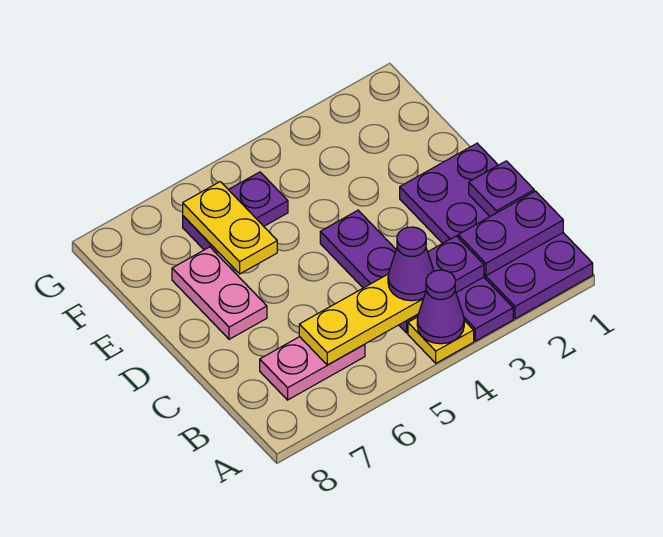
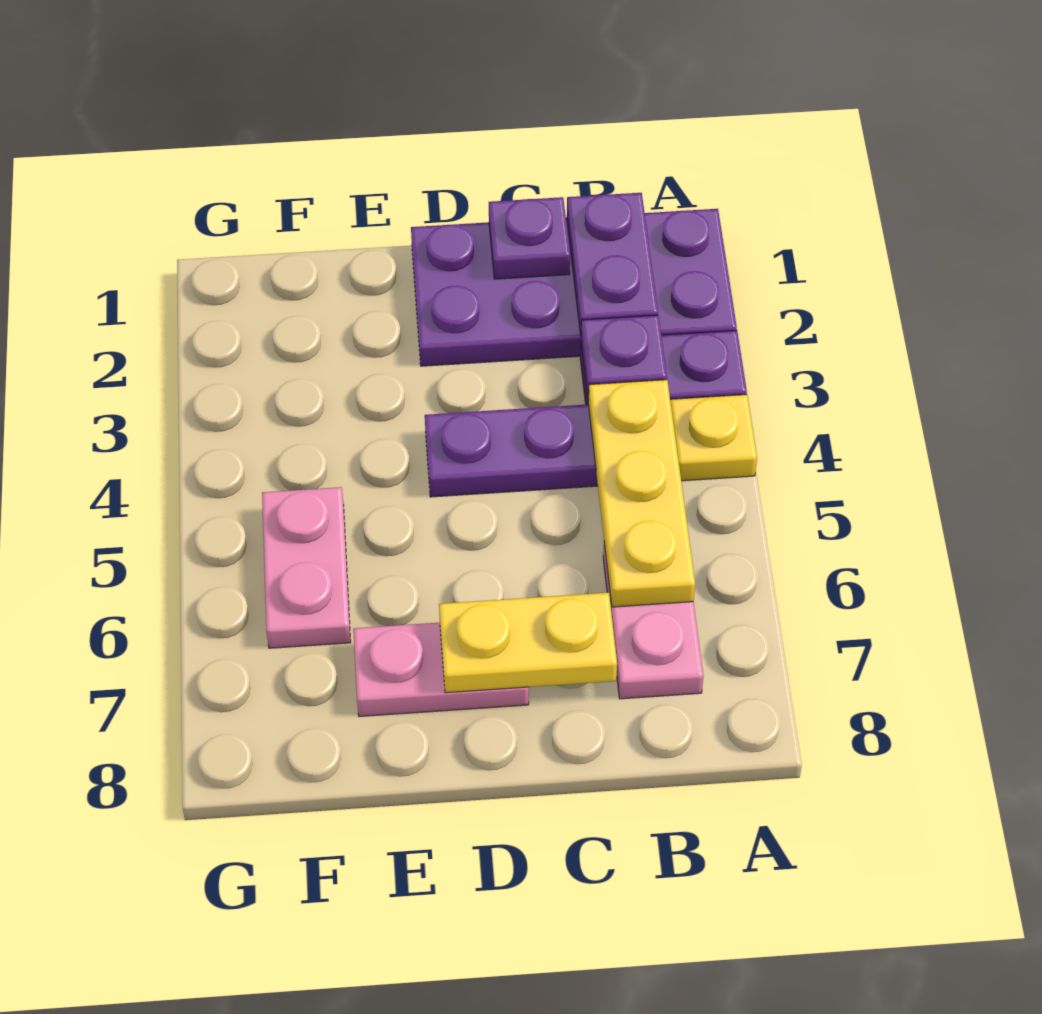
purple 1x1 cone [417,270,464,344] -> none
purple 1x1 cone [388,227,434,301] -> none
yellow 1x2 plate [183,182,277,274] -> yellow 1x2 plate moved to [439,593,617,693]
purple 1x2 plate [183,172,288,253] -> pink 1x2 plate [262,487,351,648]

